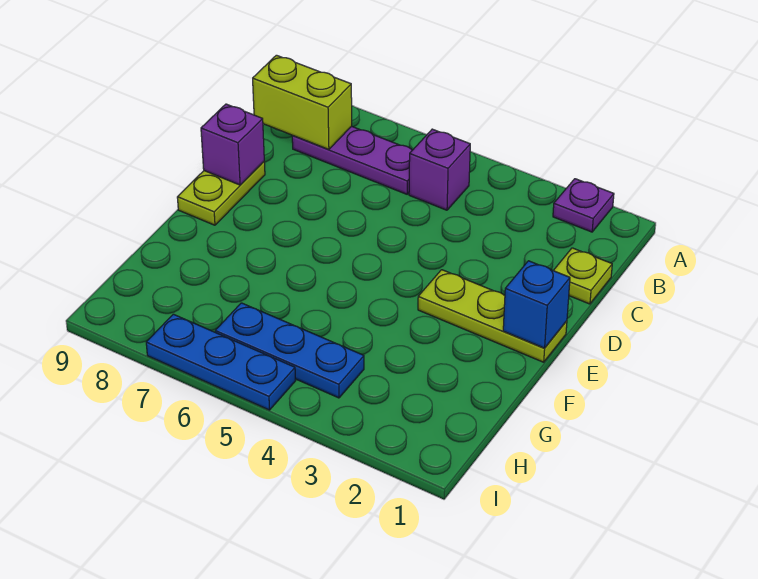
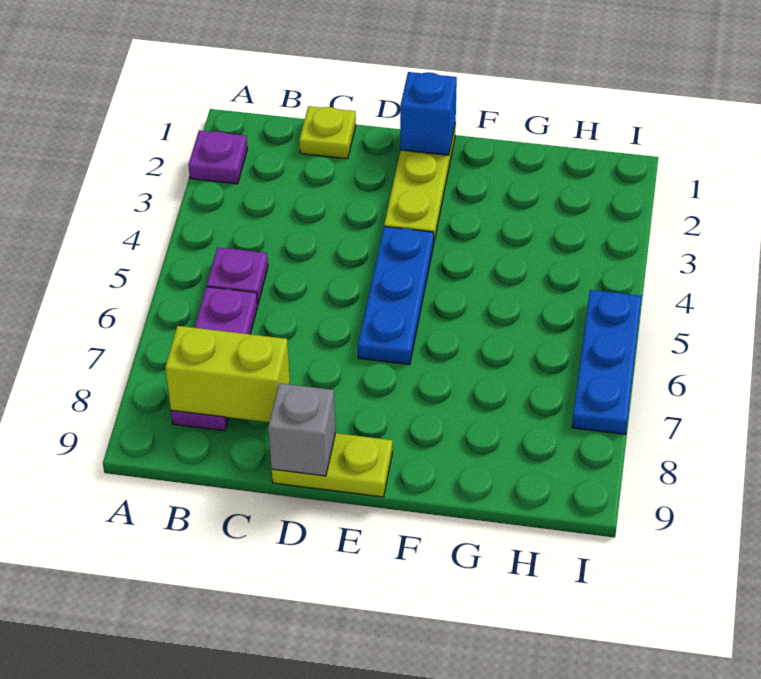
purple 1x1 brick [409,129,470,210] -> purple 1x1 plate [207,247,268,304]
lime 1x2 brick [253,55,352,150] -> lime 1x2 brick turned to [165,326,290,422]
purple 1x1 brick [201,104,264,185] -> grey 1x1 brick [268,383,336,476]
blue 1x3 plate [215,303,364,398] -> blue 1x3 plate moved to [358,227,434,365]

